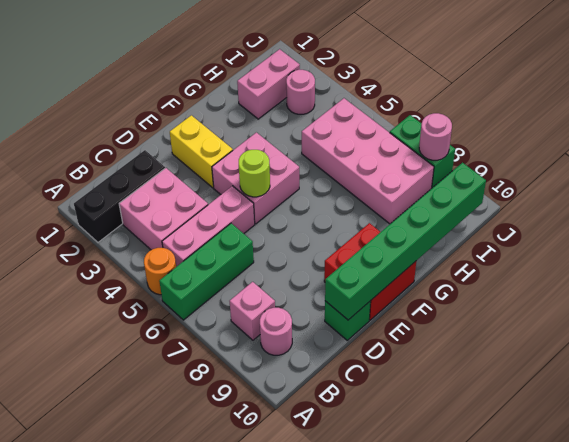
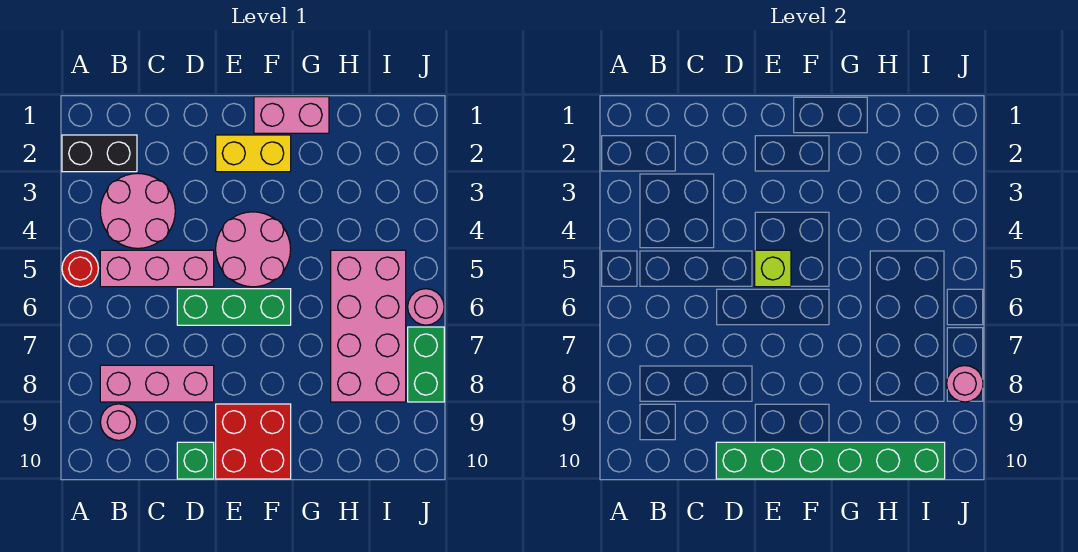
black 1x3 brick [74,150,165,242] -> black 1x2 brick [62,135,137,172]
orange 1x1 round brick [144,248,176,295] -> red 1x1 round brick [62,250,98,287]
green 1x3 brick [159,223,254,320] -> green 1x3 brick moved to [177,289,291,325]
pink 2x2 brick [119,168,208,250] -> pink 2x2 round brick [100,173,175,248]
pink 1x1 brick [230,282,275,340] -> pink 1x3 brick [100,365,214,402]
yellow 1x2 brick [170,115,233,188] -> yellow 1x2 brick turned to [216,135,291,172]
pink 2x2 brick [212,132,299,224] -> pink 2x2 round brick [216,212,291,287]
lime 1x1 round brick [239,150,270,197] -> lime 1x1 brick [755,250,791,287]
pink 1x2 brick [237,49,300,119] -> pink 1x2 brick moved to [254,97,329,133]
pink 1x1 round brick [286,70,315,114] -> pink 1x1 round brick moved to [408,289,444,325]

